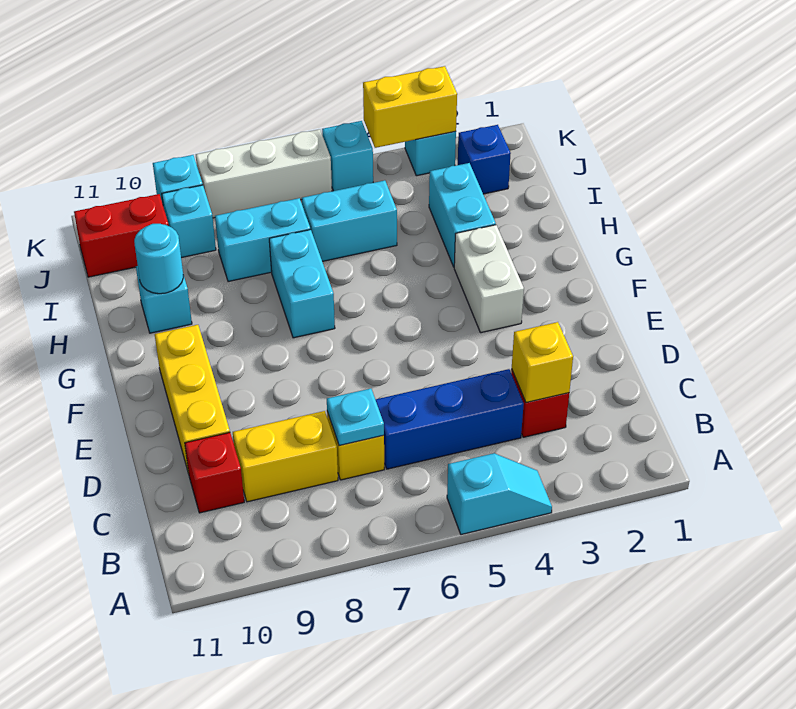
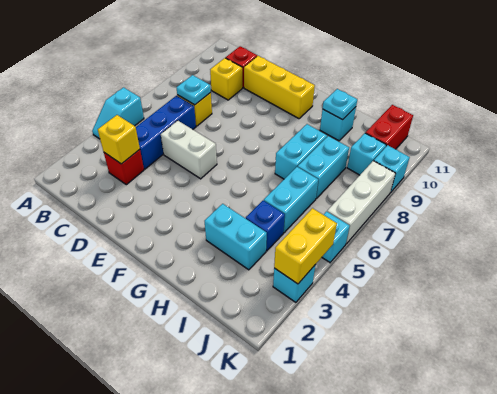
yellow 1x2 brick [233,411,338,502] -> yellow 1x1 brick [210,58,242,100]
white 1x2 brick [454,225,524,333] -> white 1x2 brick moved to [161,120,217,179]
cyan 1x2 brick [269,230,335,338] -> cyan 1x2 brick turned to [275,124,327,179]
cyan 1x1 round brick [134,224,183,294] -> cyan 1x1 plate [323,89,357,120]
blue 1x1 brick [458,125,511,194] -> blue 1x1 brick moved to [246,200,285,251]

